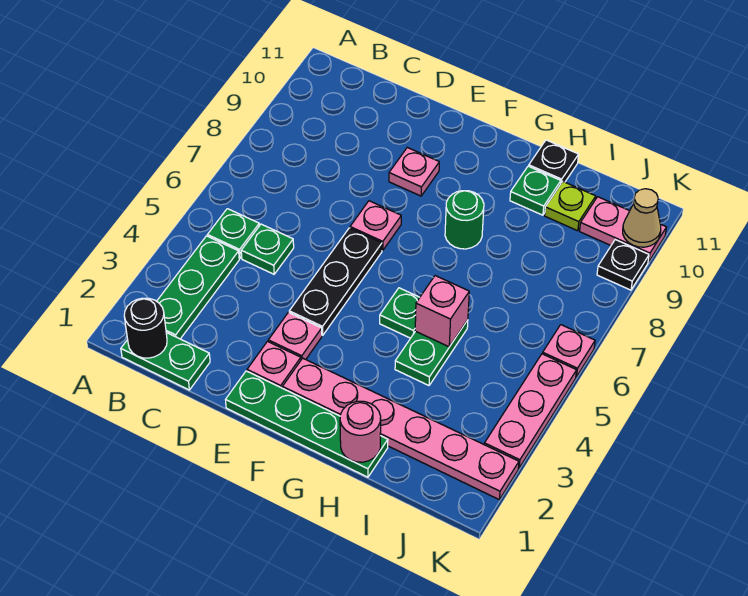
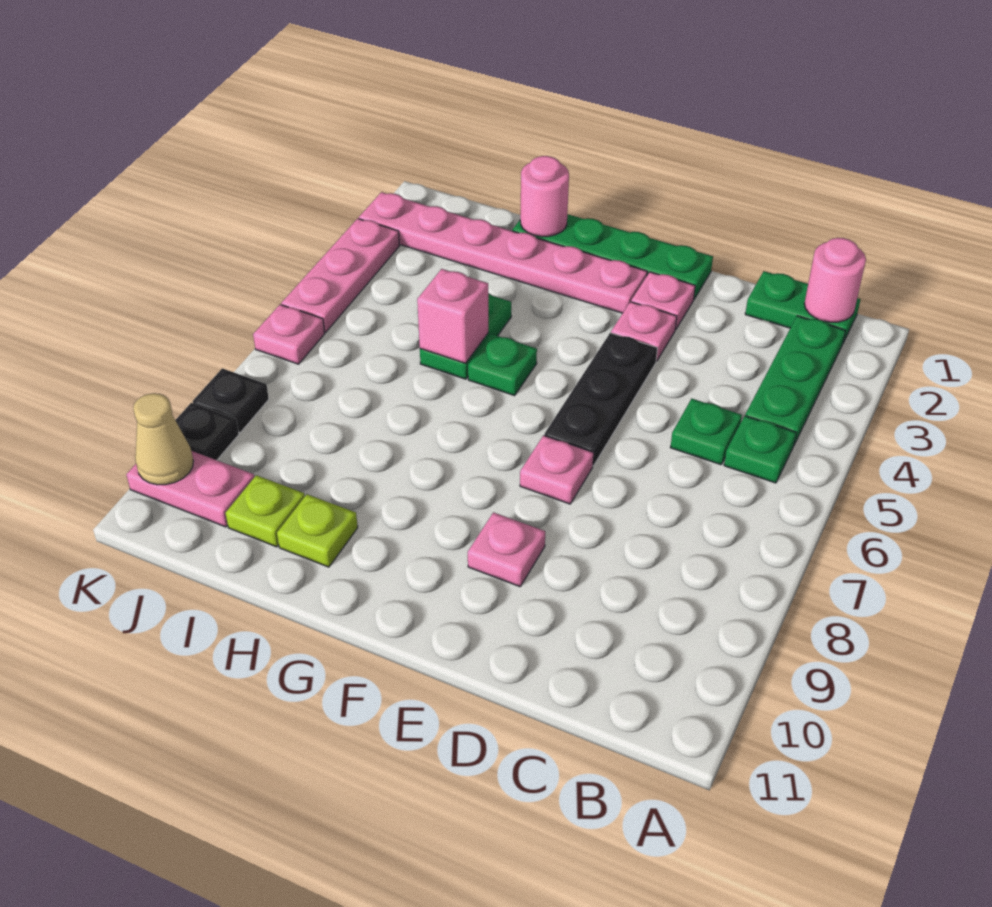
black 1x1 round brick [124,298,167,358] -> pink 1x1 round brick [804,238,866,322]
green 1x1 round brick [445,191,484,249] -> none
green 1x1 plate [510,166,561,215] -> lime 1x1 plate [277,494,358,567]
black 1x1 plate [529,140,579,183] -> black 1x1 plate moved to [193,368,269,432]

